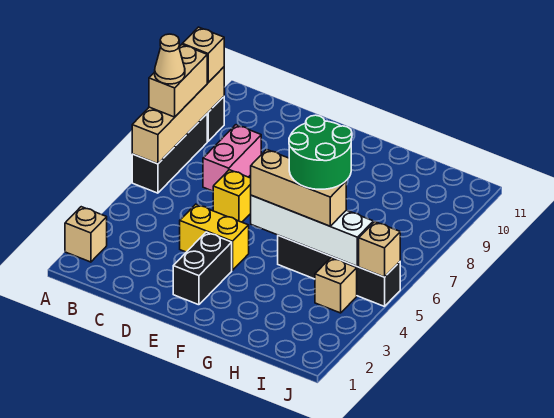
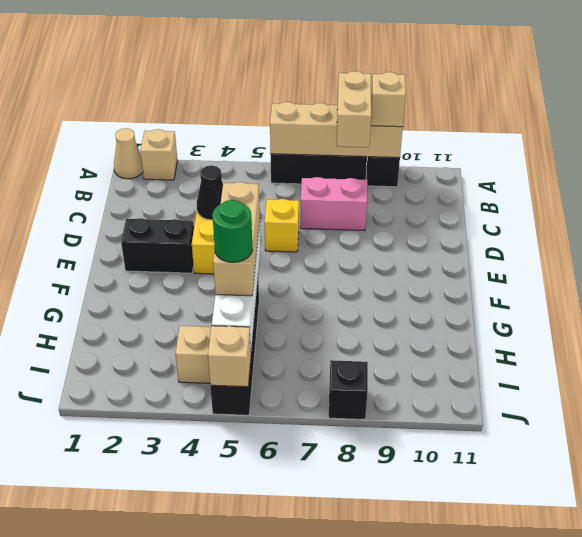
tan 1x2 brick [149,45,207,117] -> tan 1x2 brick turned to [337,71,371,147]
tan 1x1 cone [155,34,185,84] -> tan 1x1 cone moved to [114,128,143,179]
none -> black 1x1 cone [197,165,223,220]
green 2x2 round brick [289,115,352,189] -> green 1x1 round brick [212,200,253,262]
none -> black 1x1 brick [328,360,368,420]

